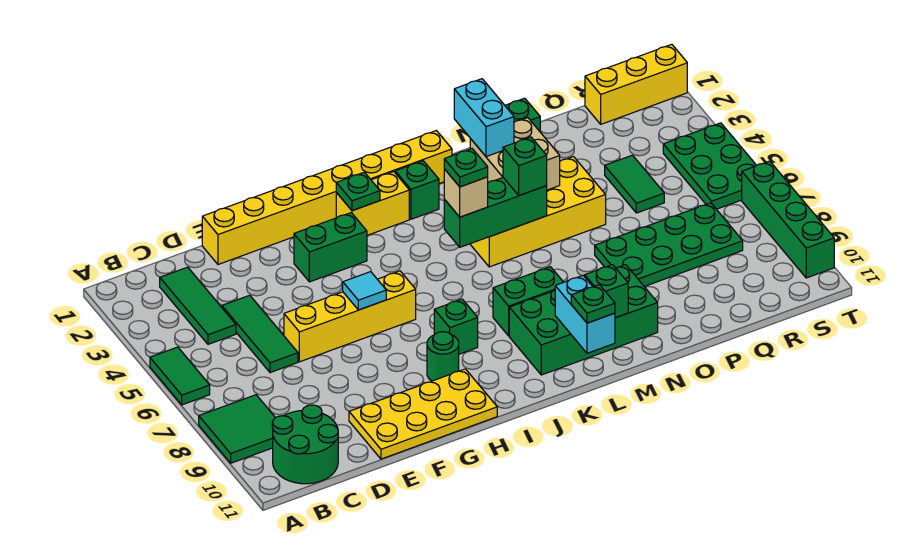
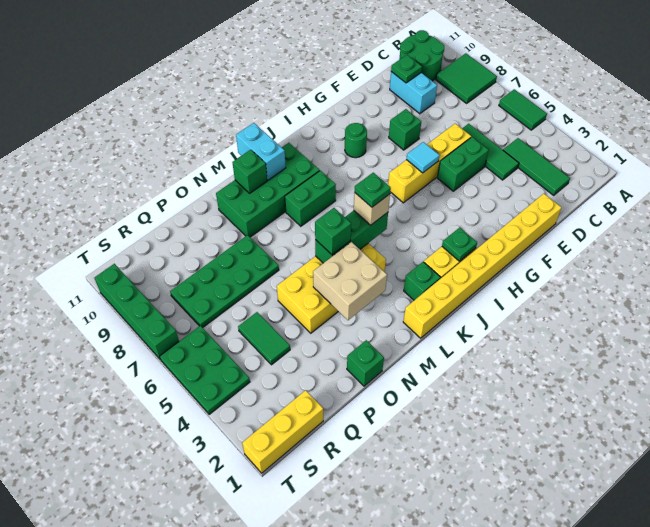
yellow 2x4 plate [349,369,497,459] -> none
green 1x2 brick [294,213,367,282] -> green 1x2 brick moved to [437,137,489,191]
green 1x1 brick [434,299,478,354] -> green 1x1 brick moved to [389,109,421,150]
green 1x1 plate [571,285,615,323] -> green 1x1 plate moved to [391,55,422,83]
cyan 1x2 brick [454,79,514,157] -> cyan 1x2 brick moved to [390,72,437,114]

